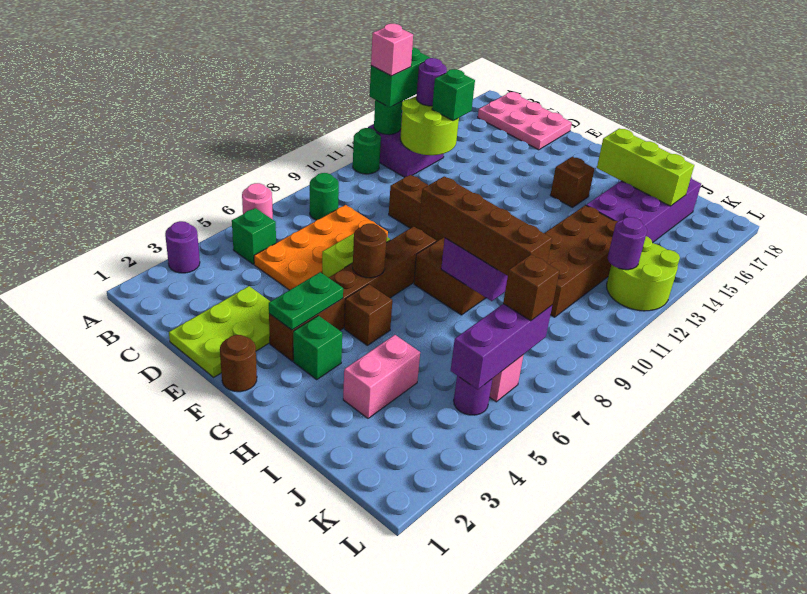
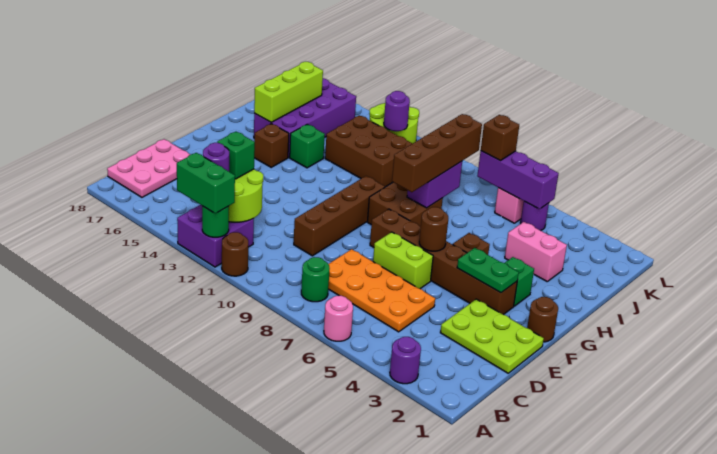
green 1x1 round brick [353,128,381,174] -> brown 1x1 round brick [222,232,248,276]
pink 1x1 brick [371,24,413,76] -> none
green 1x1 brick [232,208,276,264] -> green 1x1 brick moved to [290,124,325,168]
brown 2x4 brick [544,205,618,317] -> brown 2x3 brick [325,115,412,187]
purple 2x4 brick [586,177,701,243] -> purple 2x4 brick turned to [254,78,356,157]

